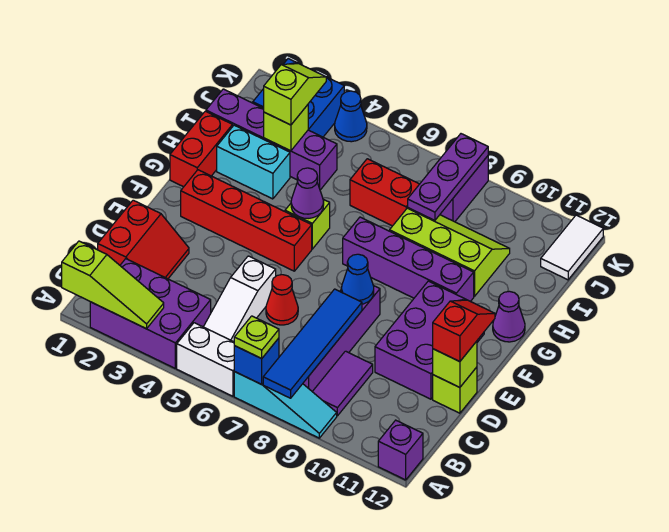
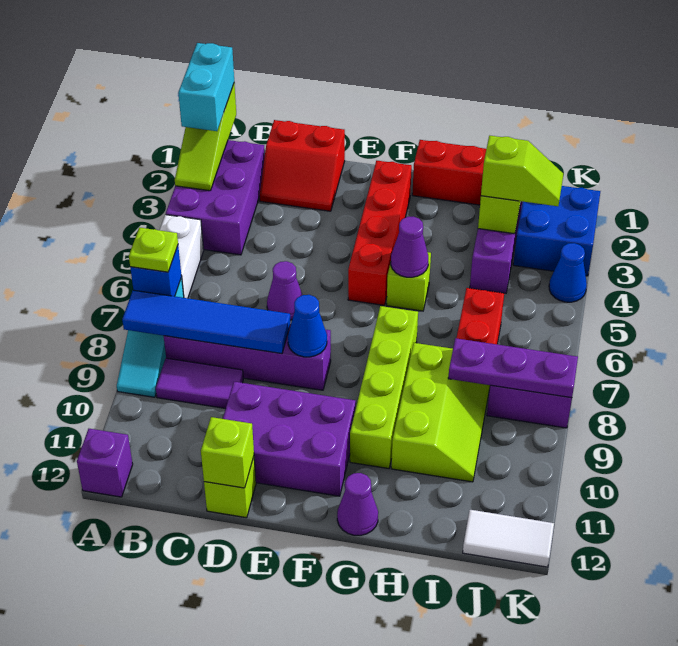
white 1x3 slope [204,256,276,342] -> none
red 1x1 cone [266,275,298,325] -> purple 1x1 cone [267,261,302,320]
red 1x2 slope [433,300,495,362] -> none
purple 1x4 brick [343,217,474,301] -> lime 1x4 brick [350,306,418,469]
cyan 1x2 brick [217,125,290,199] -> cyan 1x2 brick moved to [178,43,234,131]

